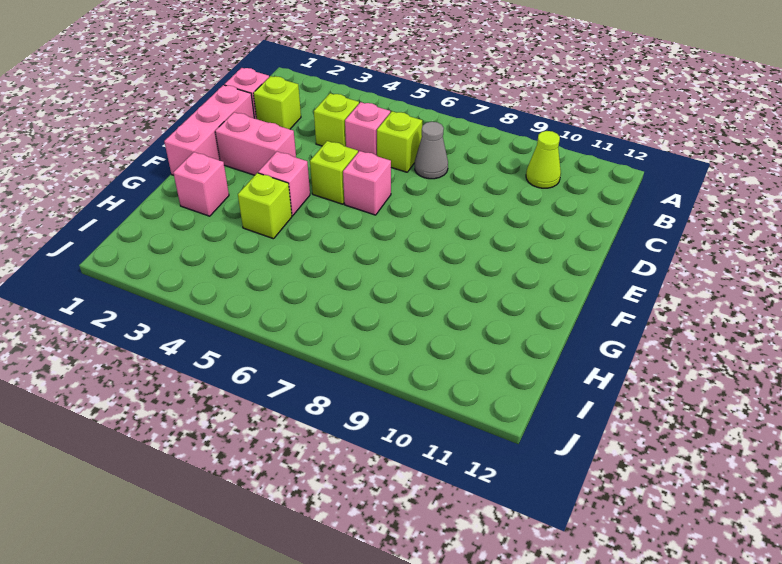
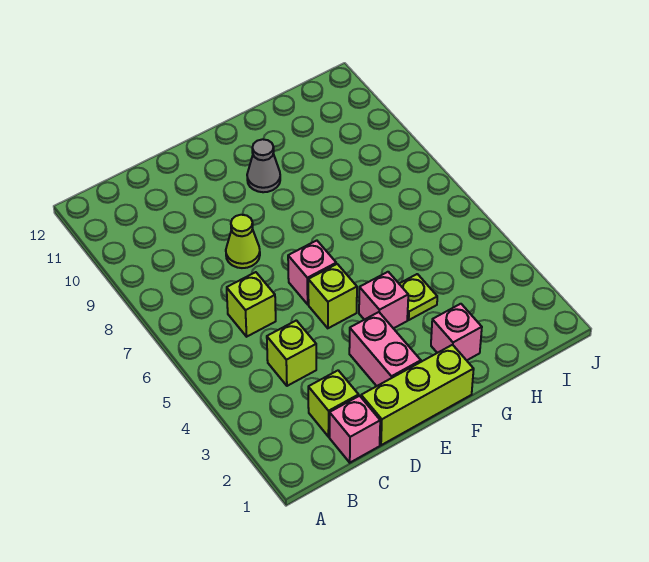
lime 1x1 cone [526,131,561,188] -> lime 1x1 cone moved to [226,215,260,268]
pink 1x1 brick [345,102,390,156] -> none
grey 1x1 cone [415,122,448,179] -> grey 1x1 cone moved to [247,139,280,192]
pink 1x3 brick [164,85,254,175] -> lime 1x3 brick [361,345,474,445]
lime 1x1 brick [238,173,292,239] -> lime 1x1 plate [399,274,437,320]

